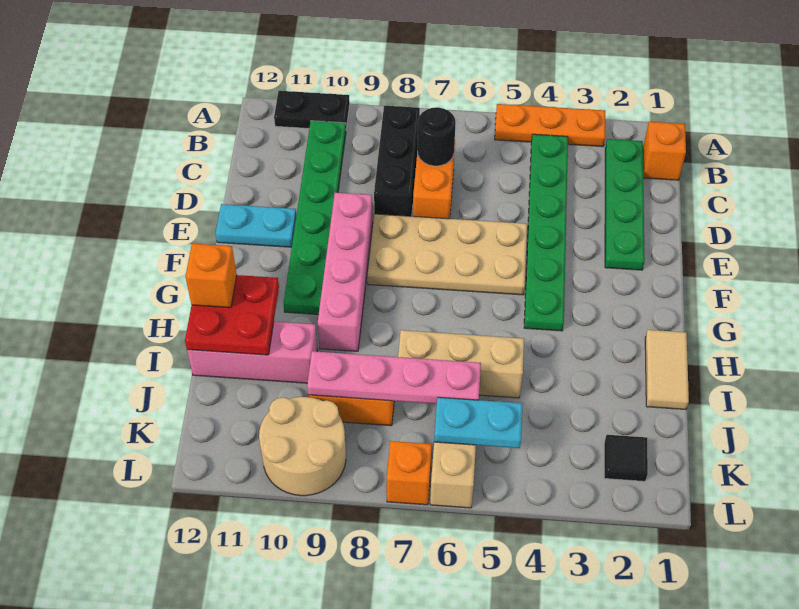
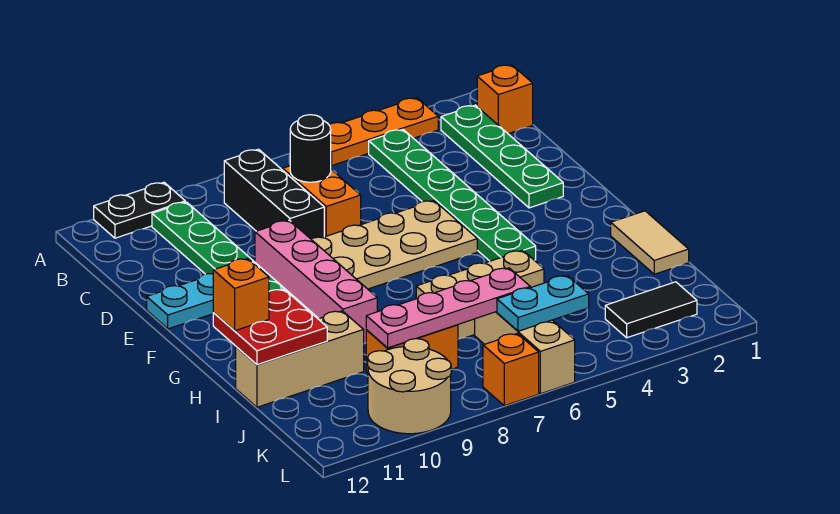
pink 1x3 brick [187,322,318,383] -> tan 1x3 brick [236,311,364,407]
black 1x1 tile [604,435,648,481] -> black 1x2 tile [605,282,697,338]

